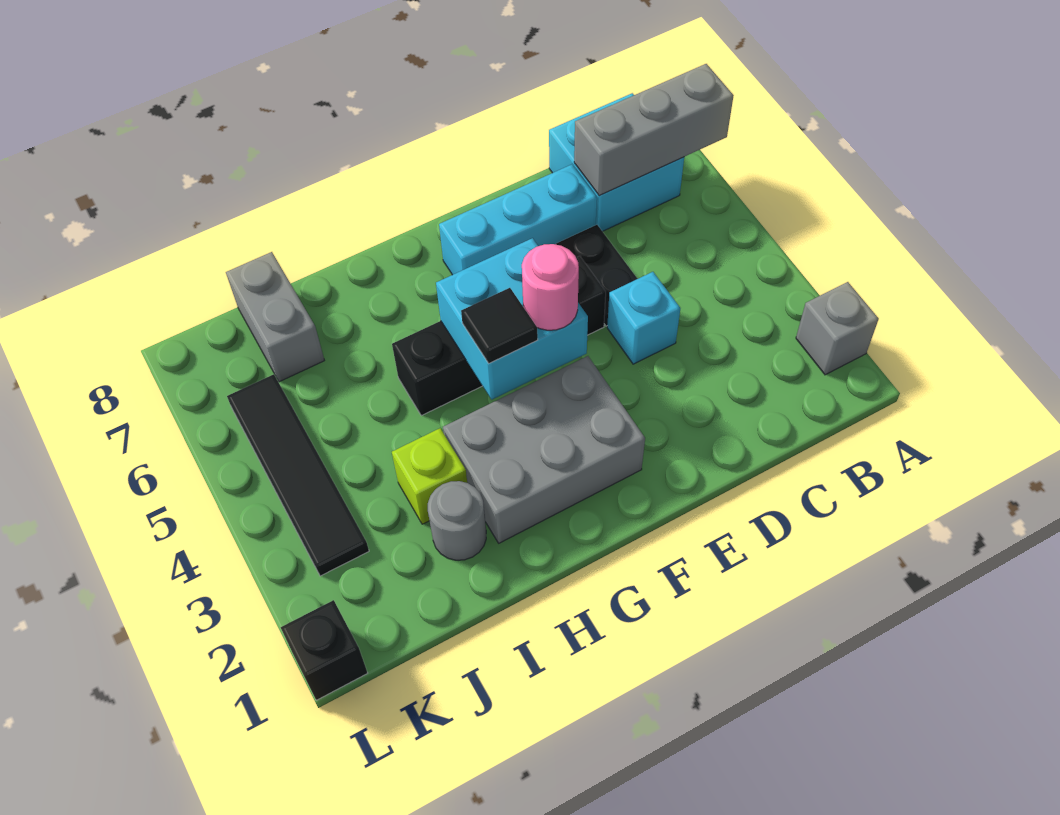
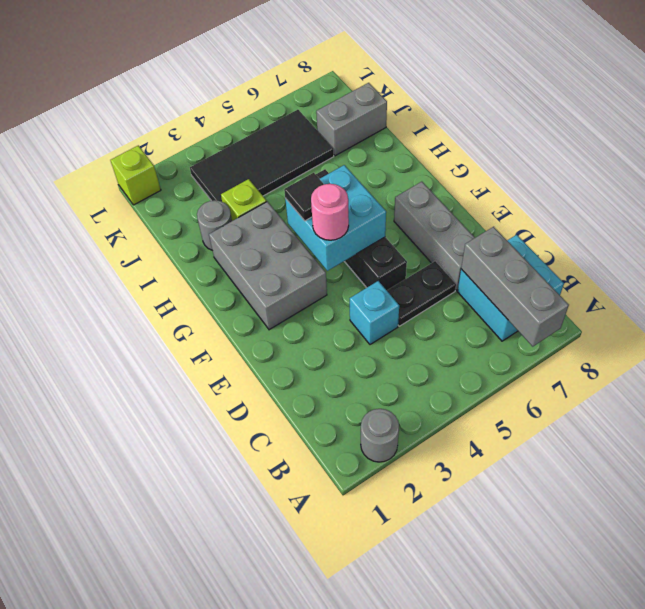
grey 1x1 brick [796,282,879,375] -> grey 1x1 round brick [361,409,399,462]
cyan 1x3 brick [439,164,597,275] -> grey 1x3 brick [394,182,475,290]
black 1x4 tile [227,374,369,576] -> black 2x4 tile [190,110,334,202]
black 1x1 brick [281,600,368,700] -> lime 1x1 brick [110,145,161,205]

